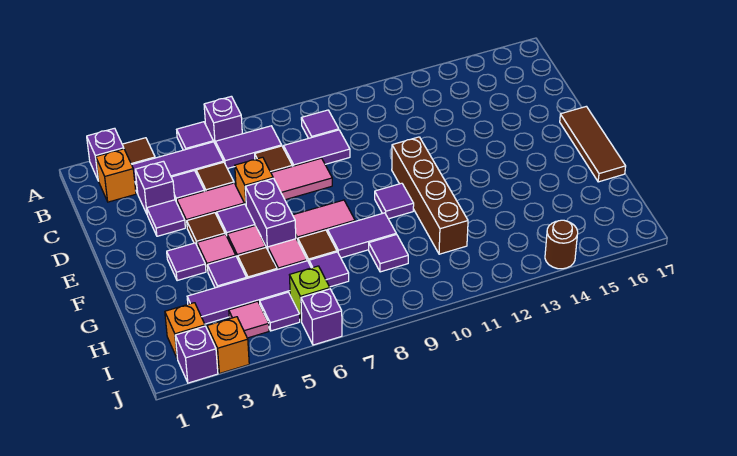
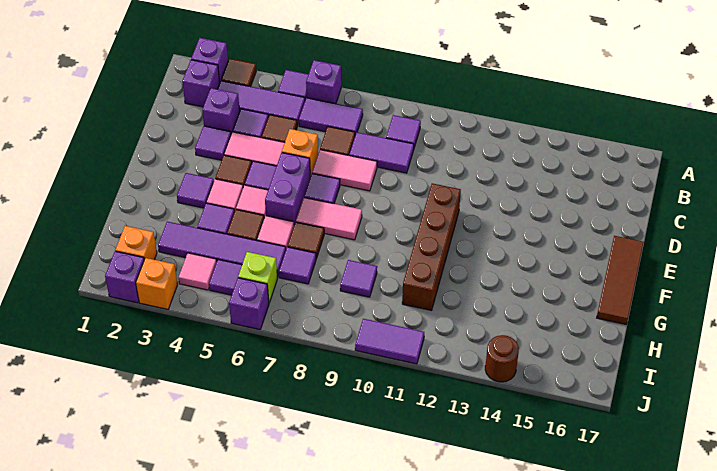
orange 1x1 brick [96,149,136,202] -> purple 1x1 brick [182,60,220,107]
purple 1x1 tile [375,183,414,219] -> purple 1x1 tile moved to [304,173,340,204]
purple 1x2 tile [328,213,396,258] -> purple 1x2 tile moved to [355,319,424,364]

